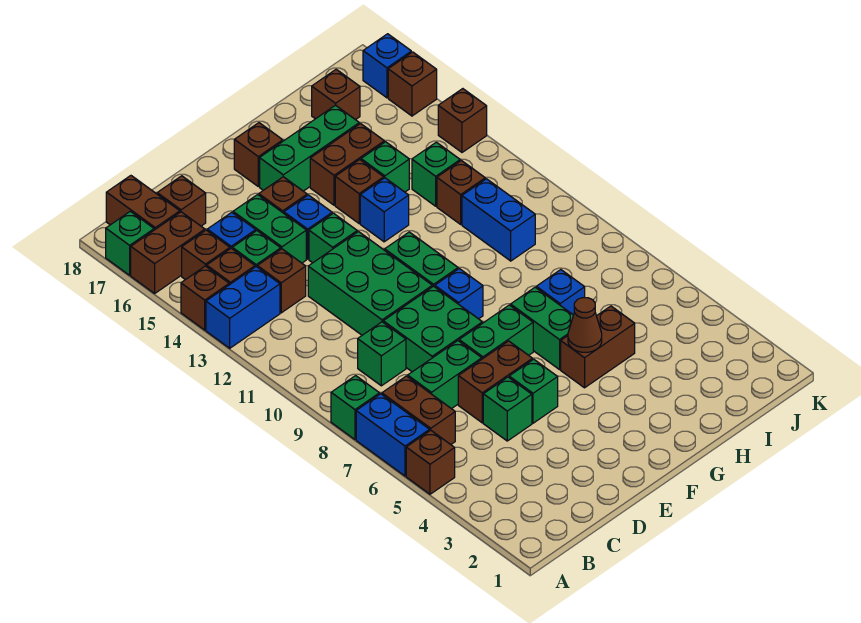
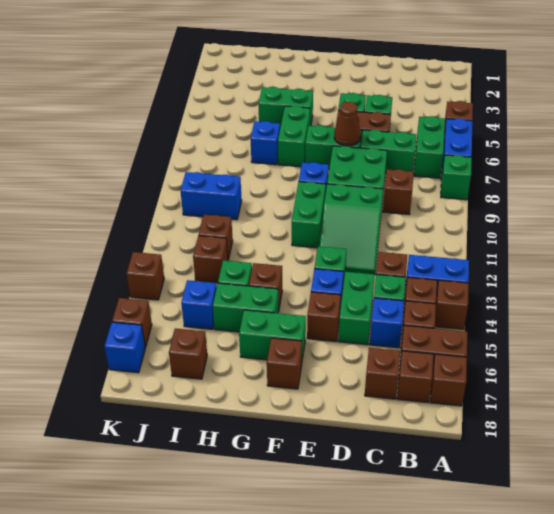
green 1x1 brick [106,211,154,275] -> brown 1x1 brick [430,354,467,406]
brown 1x2 brick [382,376,455,445] -> green 1x2 brick [414,116,445,178]
brown 1x2 brick [106,176,180,230] -> brown 1x1 brick [397,351,433,403]
green 1x1 brick [358,322,406,386] -> brown 1x1 brick [383,169,414,214]
green 2x3 brick [308,232,432,335] -> green 2x3 slope [319,184,383,274]
green 1x3 brick [260,105,359,191] -> green 1x2 brick [239,310,306,360]
brown 1x2 brick [561,306,635,388] -> green 1x2 brick [259,87,313,127]
brown 1x1 cone [568,298,602,352] -> brown 1x1 cone moved to [334,102,361,146]
blue 1x1 brick [360,178,409,242] -> blue 1x1 brick moved to [181,280,217,329]
brown 1x2 brick [310,124,384,205] -> green 1x2 brick [213,283,278,332]
blue 1x2 brick [462,179,535,261] -> blue 1x2 brick turned to [181,172,242,220]
green 1x1 brick [412,142,460,206] -> brown 1x1 brick [193,236,228,283]

